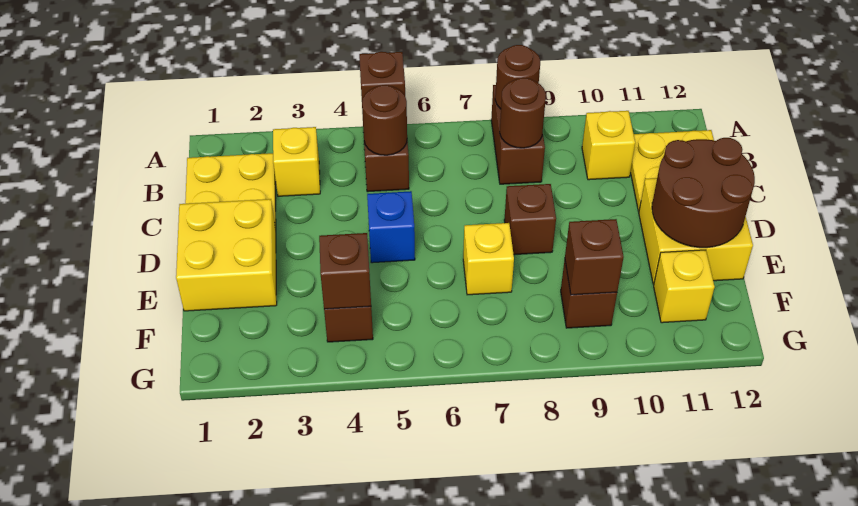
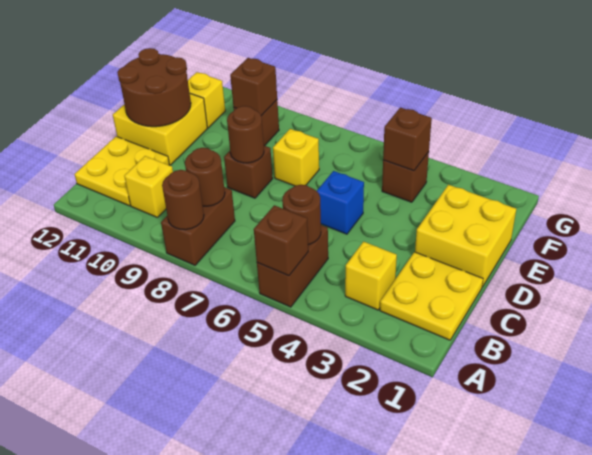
none -> brown 1x1 round brick [227,106,264,163]

